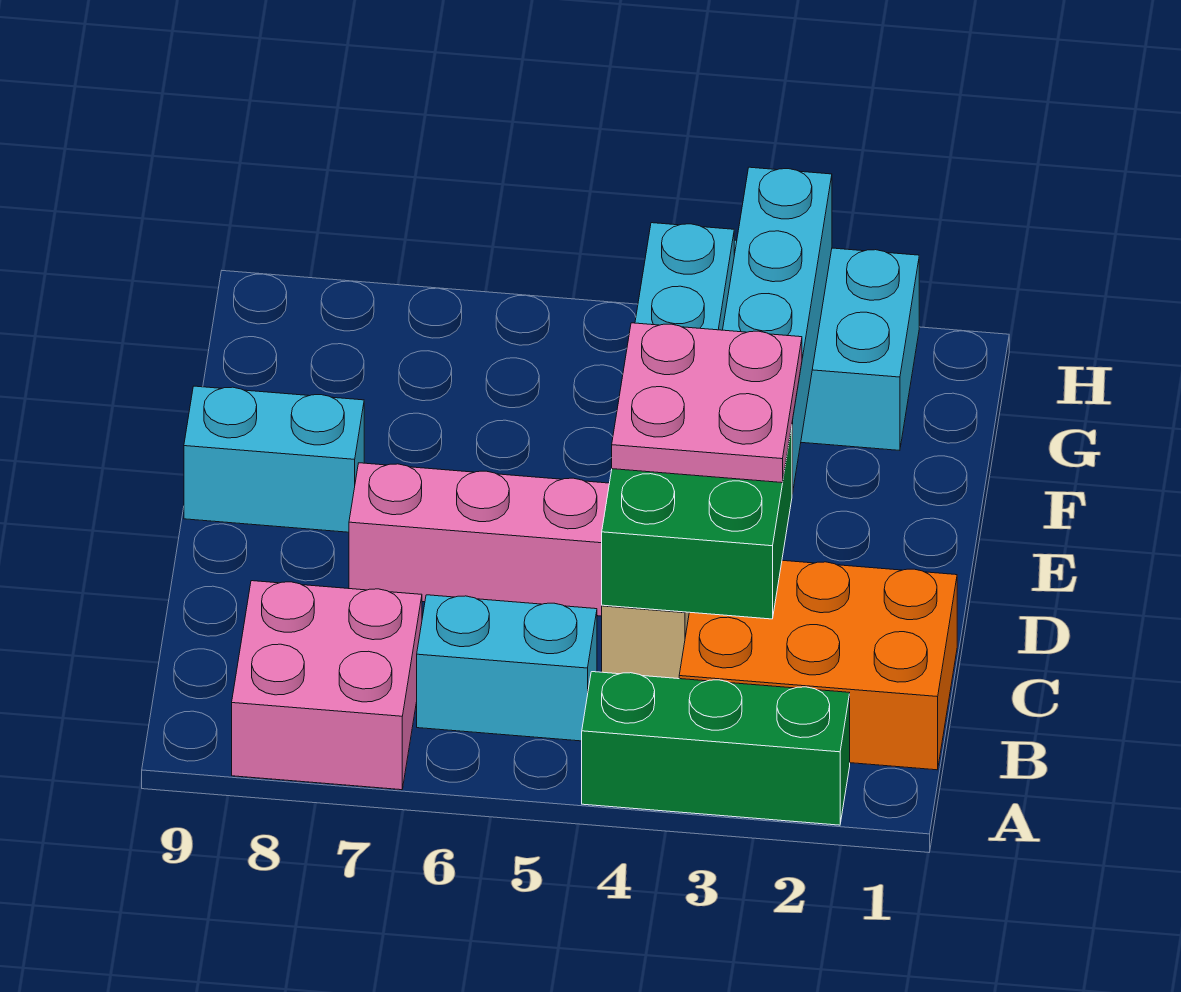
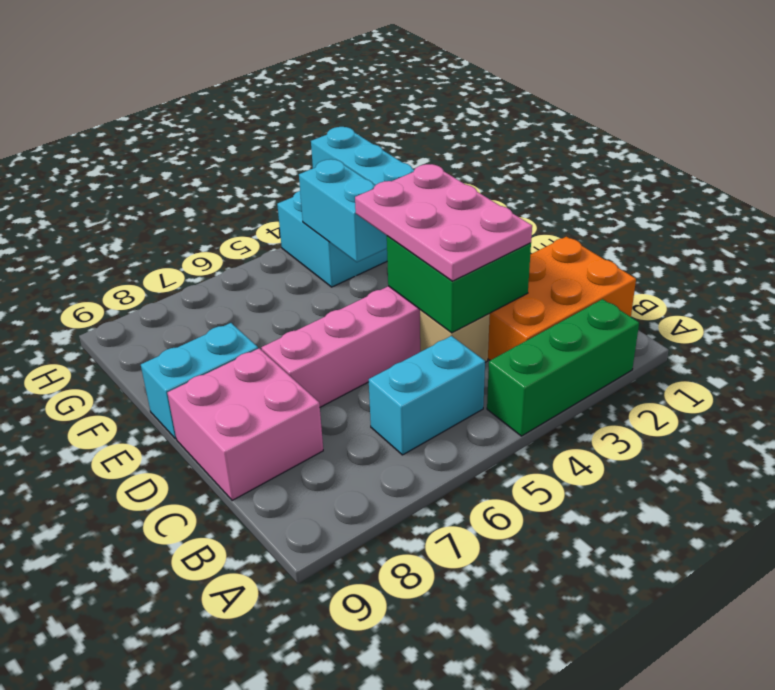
pink 2x2 brick [232,581,422,790] -> pink 2x2 brick moved to [167,348,323,501]
pink 2x2 plate [612,323,802,483] -> pink 2x3 plate [355,164,532,281]

